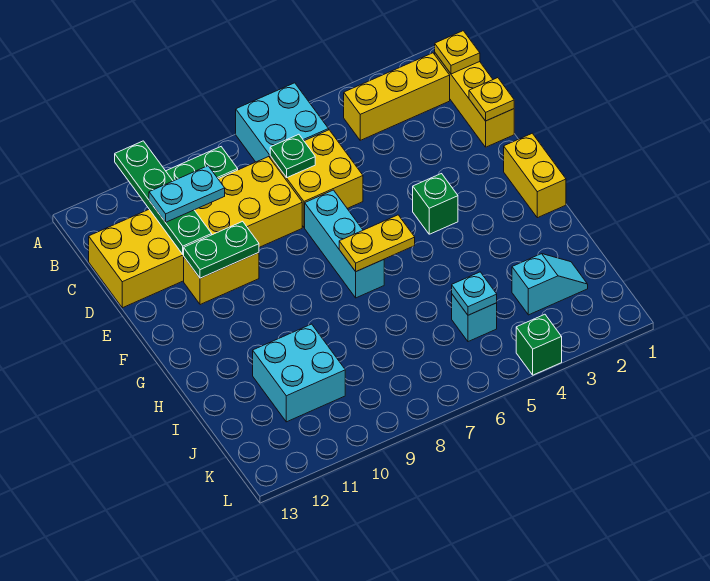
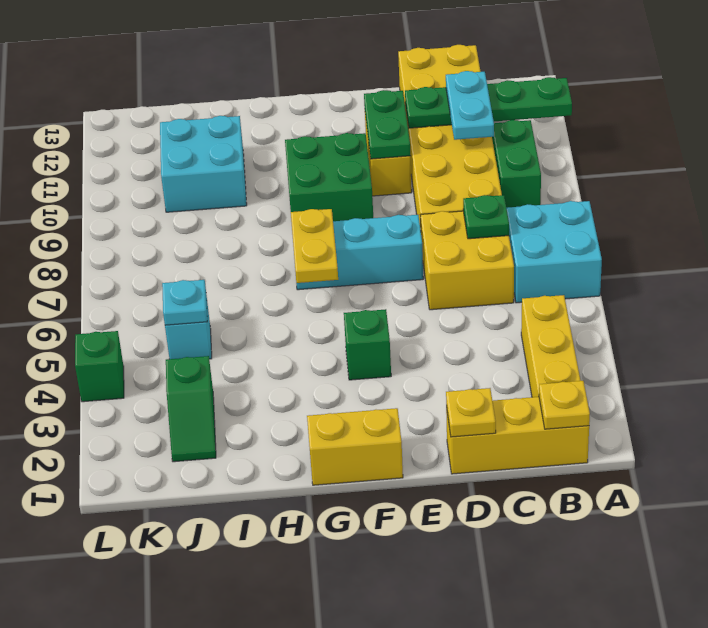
none -> green 2x2 brick [285,133,373,221]
cyan 1x2 slope [512,254,588,315] -> green 1x2 slope [166,356,216,462]

